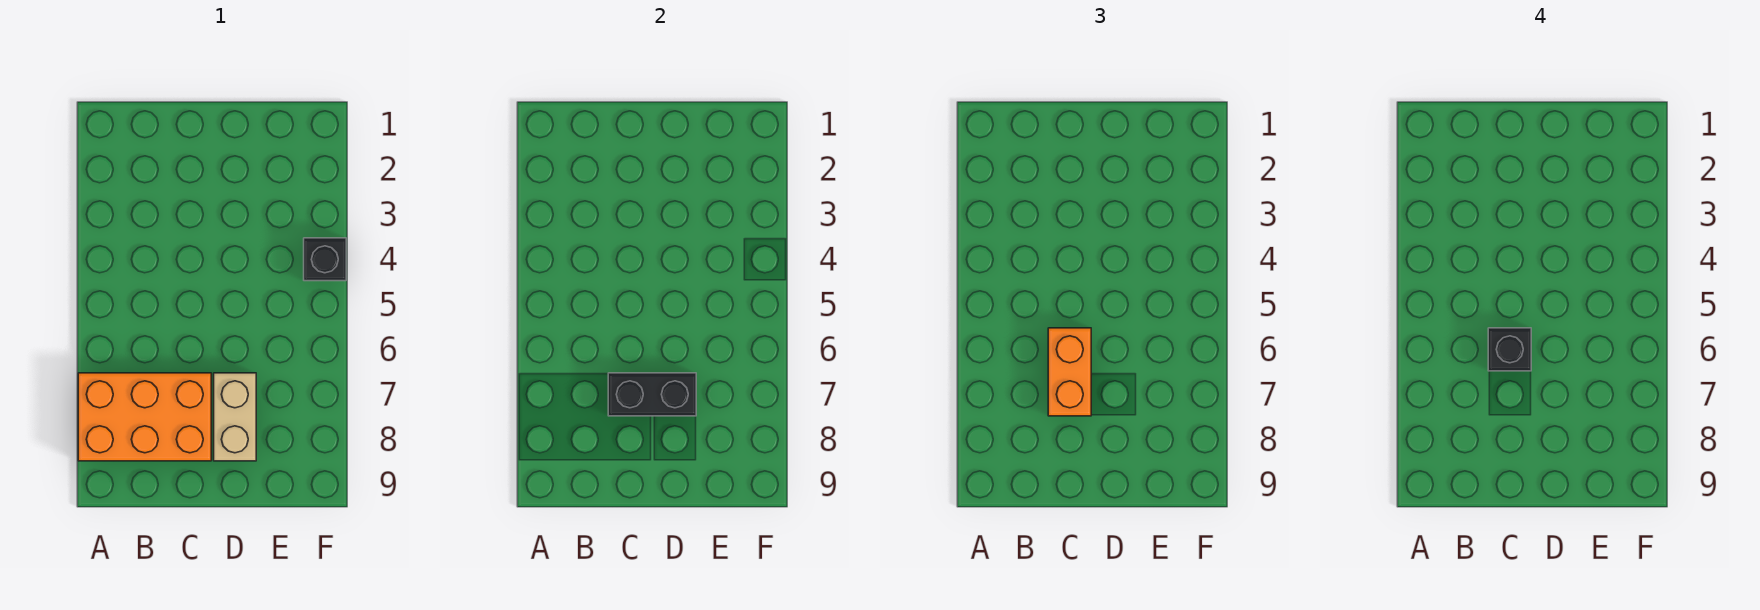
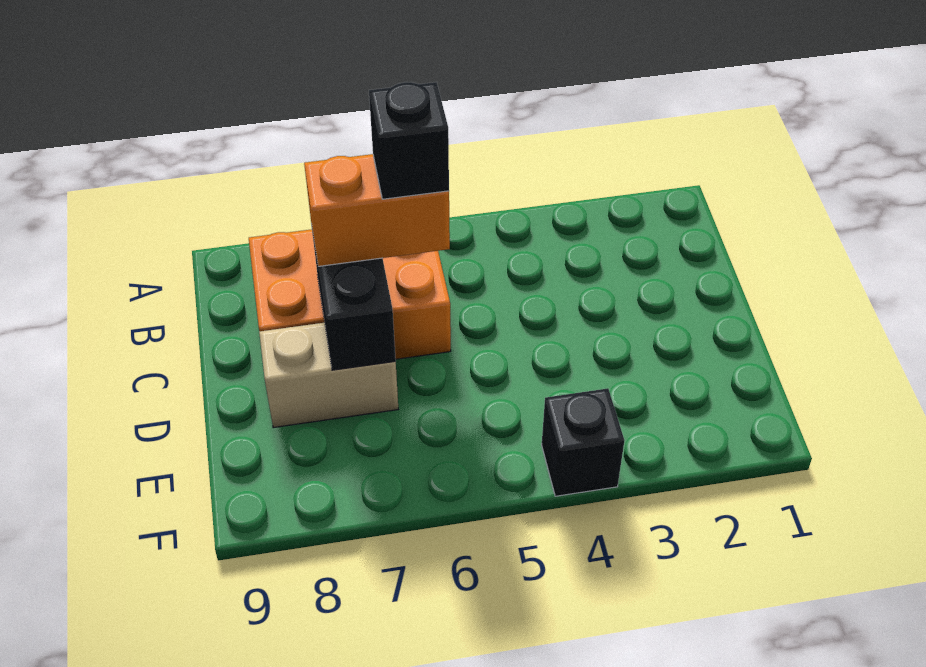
orange 2x3 brick [78,373,211,461] -> orange 2x3 brick turned to [249,229,451,359]

